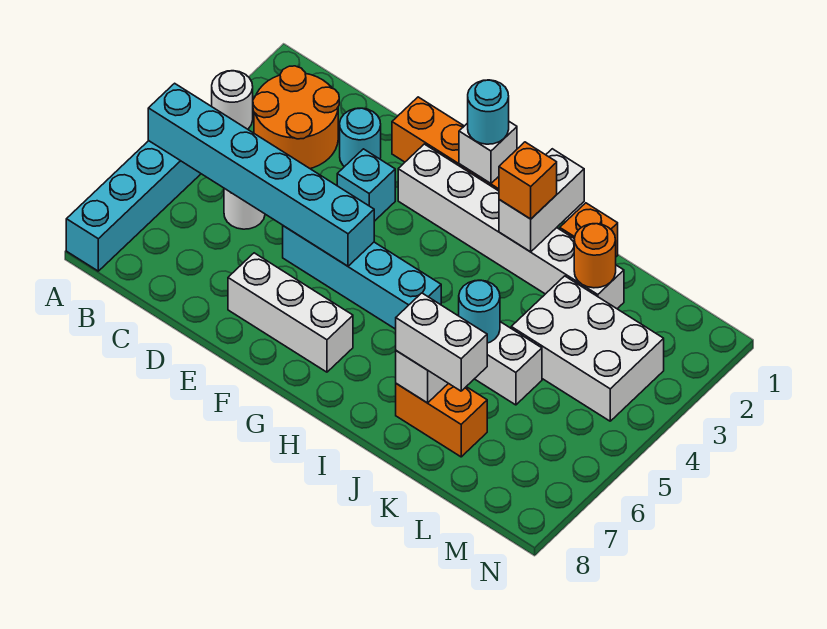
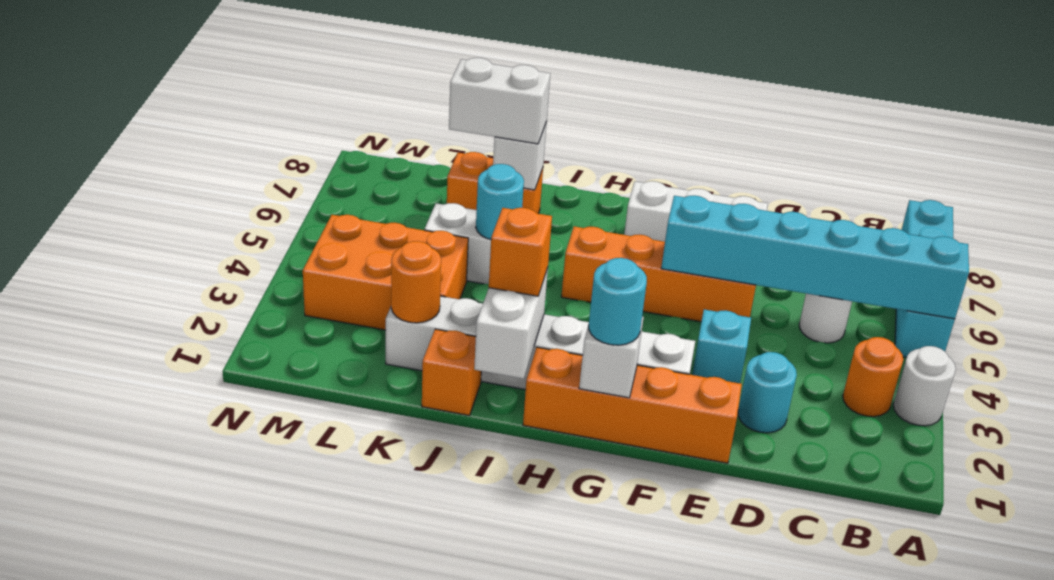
orange 2x2 round brick [253,66,339,169] -> orange 1x1 round brick [843,337,903,417]
cyan 1x4 brick [283,226,441,329] -> orange 1x4 brick [561,226,756,322]
white 2x3 brick [511,276,664,421] -> orange 2x3 brick [303,215,468,330]

